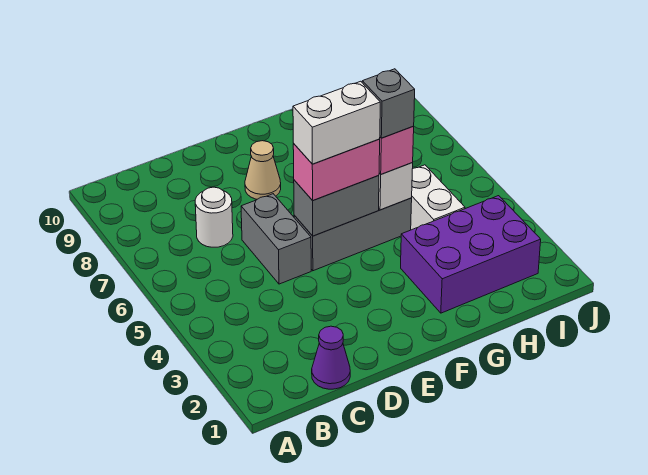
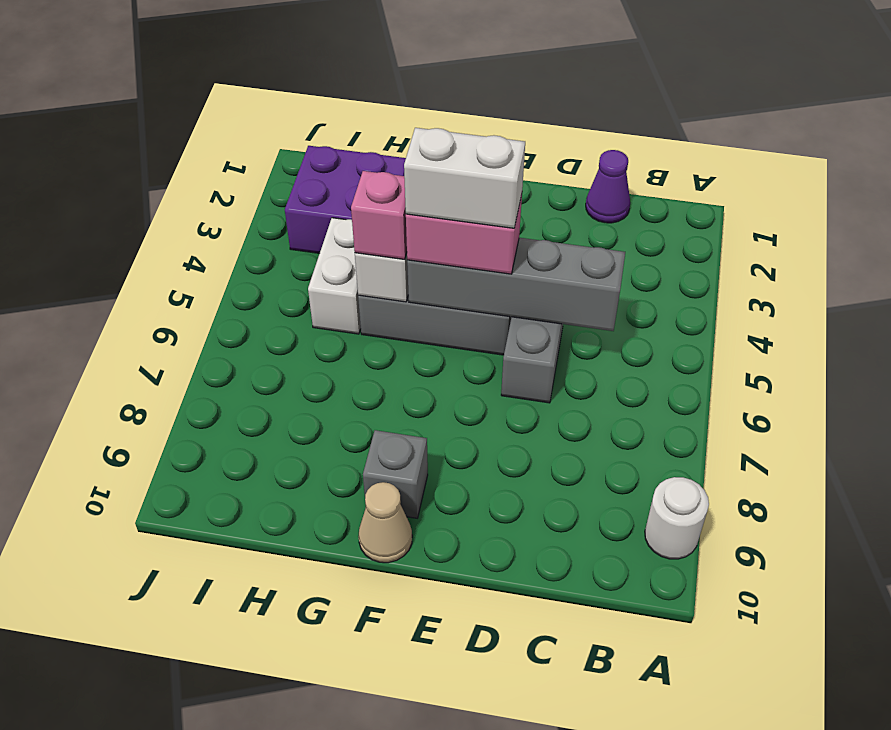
white 1x1 round brick [195,187,233,247] -> white 1x1 round brick moved to [645,477,709,559]
grey 1x2 brick [294,176,379,236] -> grey 1x4 brick [407,238,625,331]
tan 1x1 cone [245,141,281,199] -> tan 1x1 cone moved to [358,482,412,563]
grey 1x1 brick [362,69,415,138] -> grey 1x1 brick moved to [363,430,428,518]

